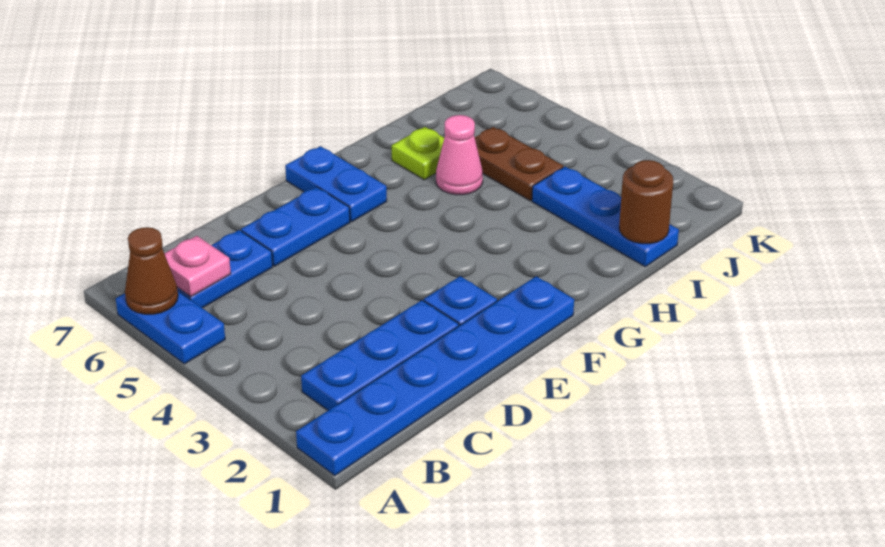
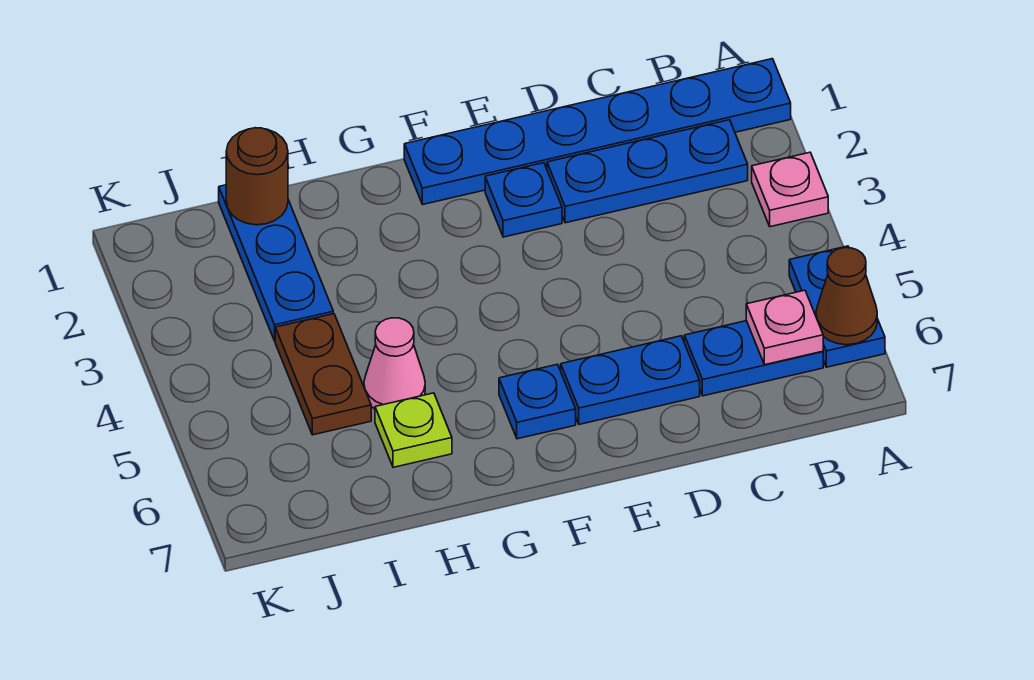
none -> pink 1x1 plate [752,152,828,227]
blue 1x2 plate [285,146,387,222] -> blue 1x1 plate [499,364,576,439]

